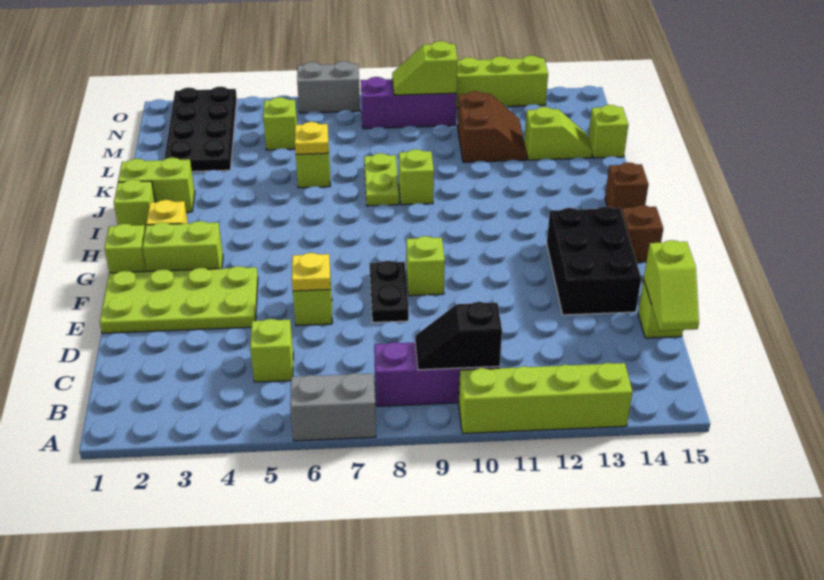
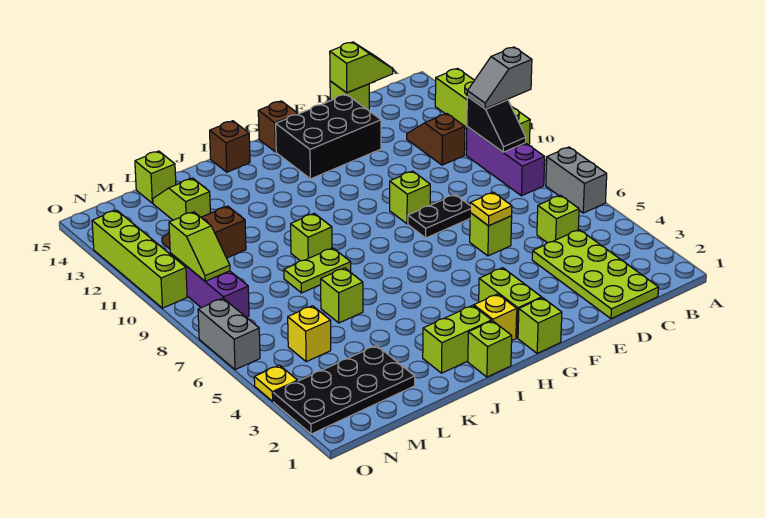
none -> grey 1x2 slope [467,47,532,109]
none -> brown 1x2 slope [407,114,465,165]
lime 2x4 plate [100,266,258,333] -> lime 2x4 plate moved to [532,230,659,319]
lime 1x2 brick [118,158,195,212] -> lime 1x2 brick turned to [423,306,492,373]
yellow 1x1 plate [295,122,328,155] -> yellow 1x1 plate moved to [254,365,298,401]
lime 1x1 brick [263,97,297,150] -> yellow 1x1 brick [288,306,331,362]

